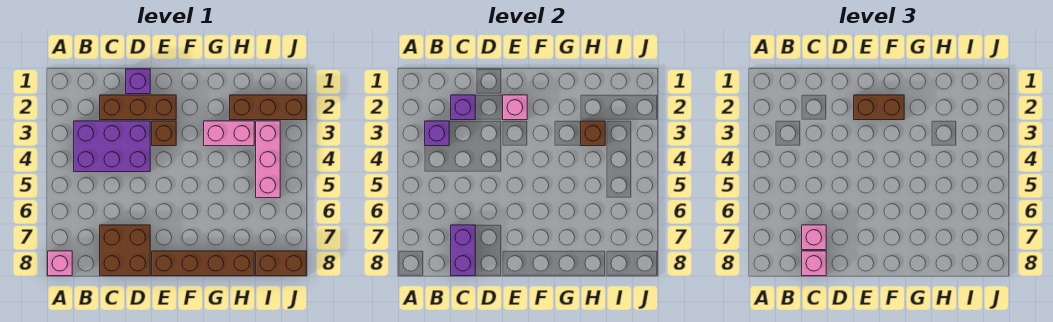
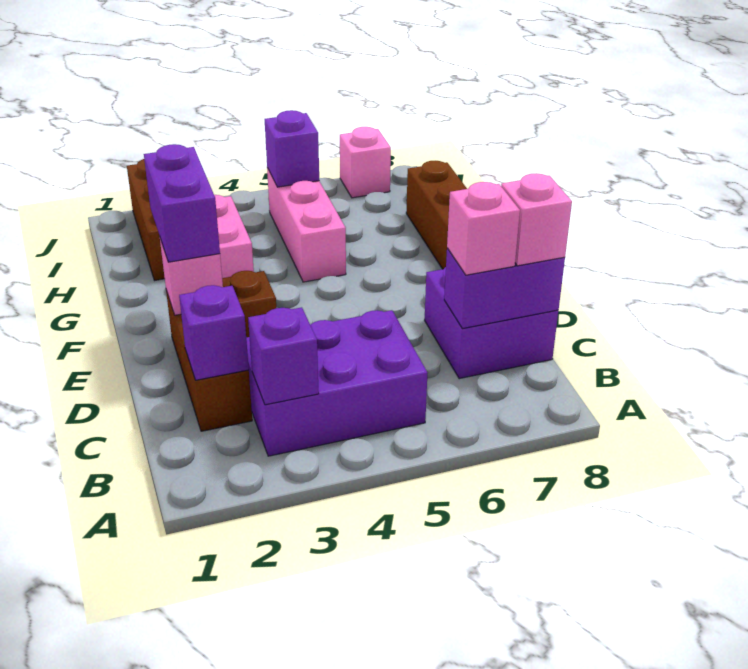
pink 1x1 brick [48,251,72,276] -> pink 1x1 brick moved to [340,127,391,198]
purple 2x3 brick [74,121,150,172] -> purple 2x3 brick turned to [246,310,427,456]
brown 2x2 brick [100,225,150,276] -> purple 2x2 brick [425,267,558,379]
purple 1x1 brick [126,69,150,94] -> purple 1x1 brick moved to [265,110,319,187]
brown 1x2 brick [854,95,904,120] -> purple 1x2 brick [144,144,220,262]
brown 1x1 brick [581,121,605,146] -> none
pink 1x3 brick [256,121,280,198] -> pink 1x3 brick turned to [267,168,346,282]
brown 1x2 brick [256,251,306,276] -> none

